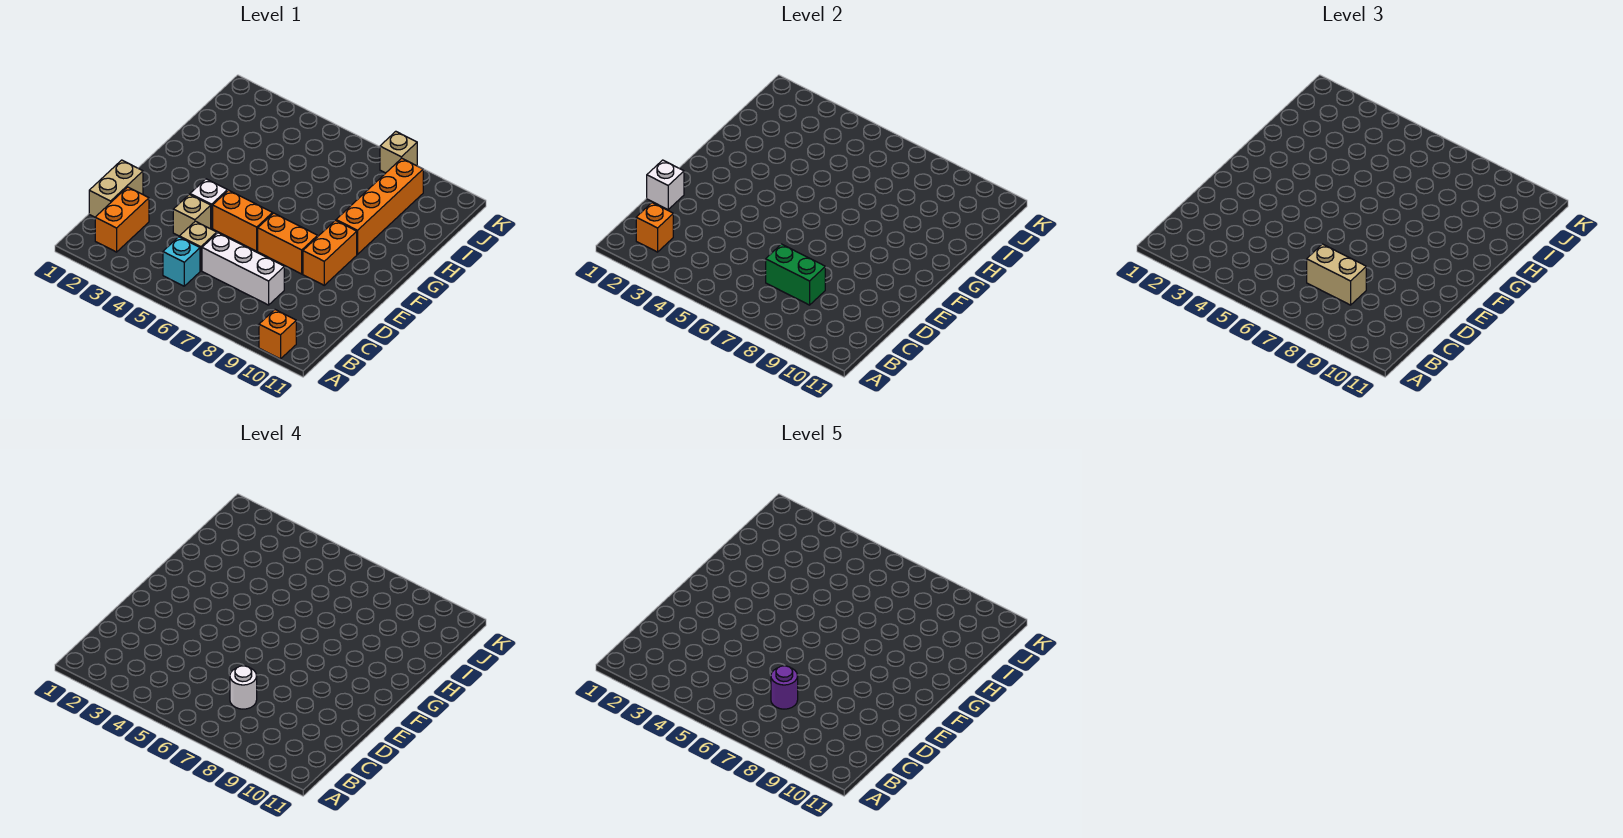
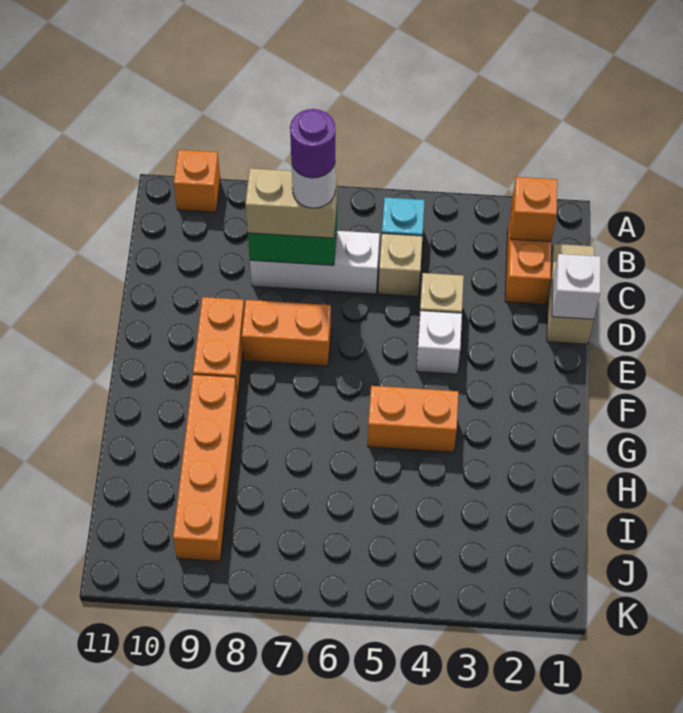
orange 1x2 brick [213,190,273,251] -> orange 1x2 brick moved to [368,386,458,452]
tan 1x1 brick [380,131,417,173] -> none

